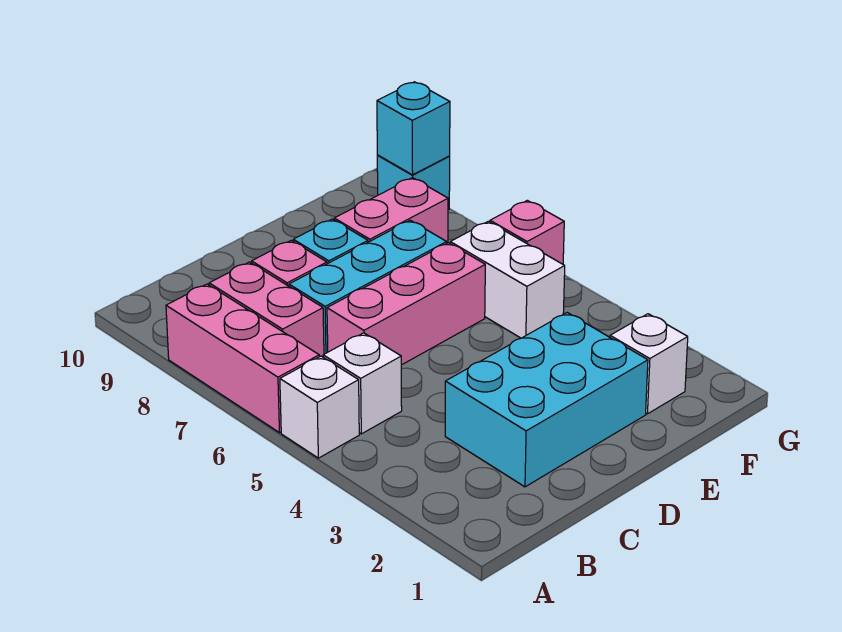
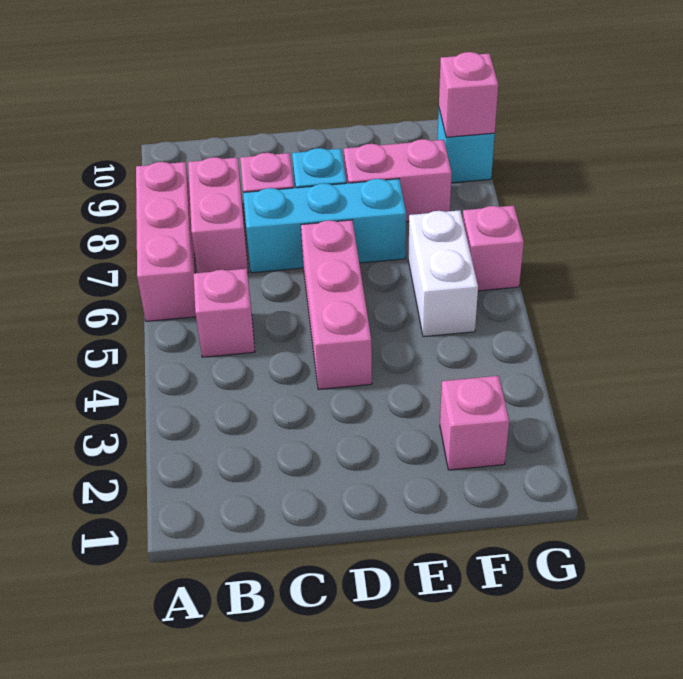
white 1x1 brick [280,356,359,458] -> none
white 1x1 brick [323,333,402,434] -> pink 1x1 brick [194,269,255,357]
cyan 2x3 brick [445,313,648,487] -> none
pink 1x3 brick [327,243,485,365] -> pink 1x3 brick turned to [301,220,372,389]
white 1x1 brick [610,314,688,414] -> pink 1x1 brick [440,376,509,470]
cyan 1x1 brick [377,82,450,175] -> pink 1x1 brick [439,52,498,137]

